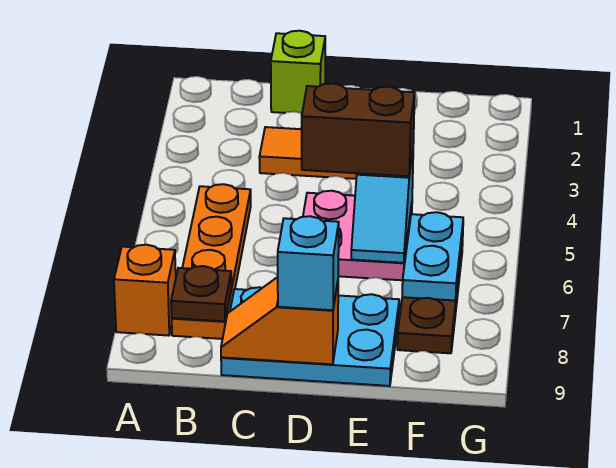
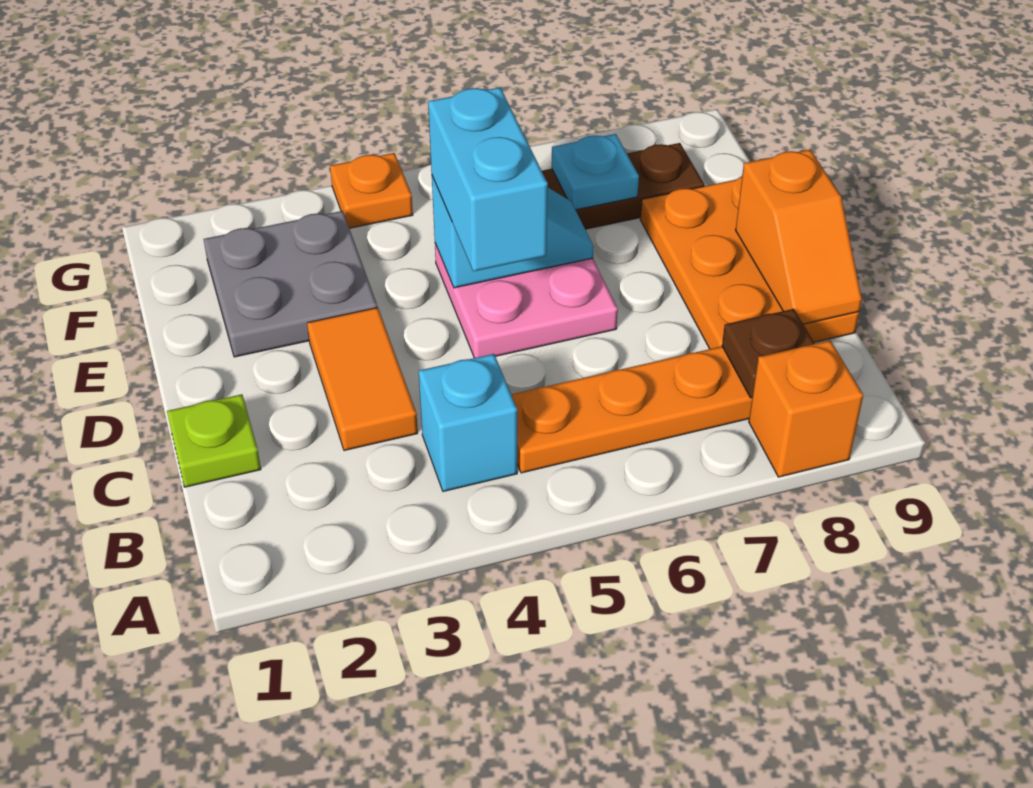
lime 1x1 brick [271,31,325,113] -> lime 1x1 plate [167,394,261,487]
cyan 2x3 plate [221,287,399,386] -> orange 2x3 plate [640,177,859,349]
brown 1x2 brick [302,83,415,176] -> cyan 1x2 brick [428,87,548,271]
cyan 1x1 brick [278,216,339,310] -> cyan 1x1 brick moved to [419,354,517,491]
none -> grey 2x2 plate [204,211,377,357]
cyan 1x2 plate [402,212,463,301] -> cyan 1x1 plate [552,134,639,210]
none -> orange 1x1 plate [330,153,413,228]

